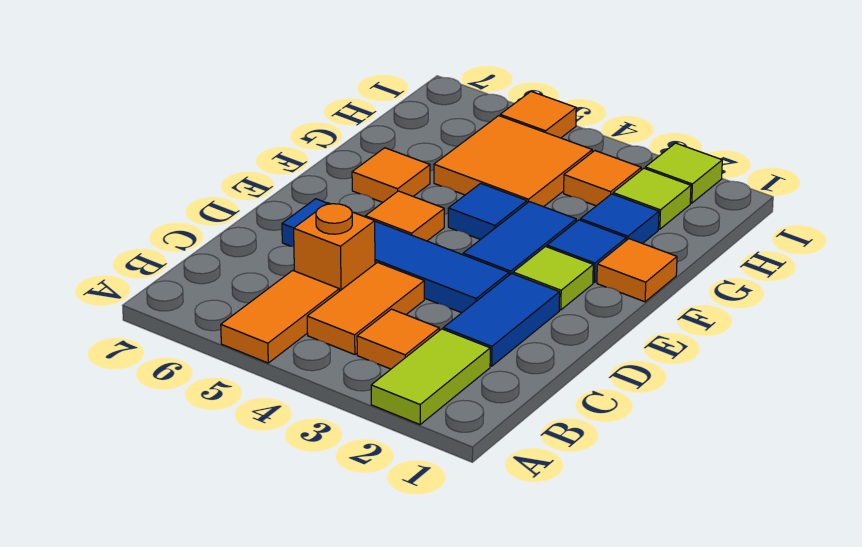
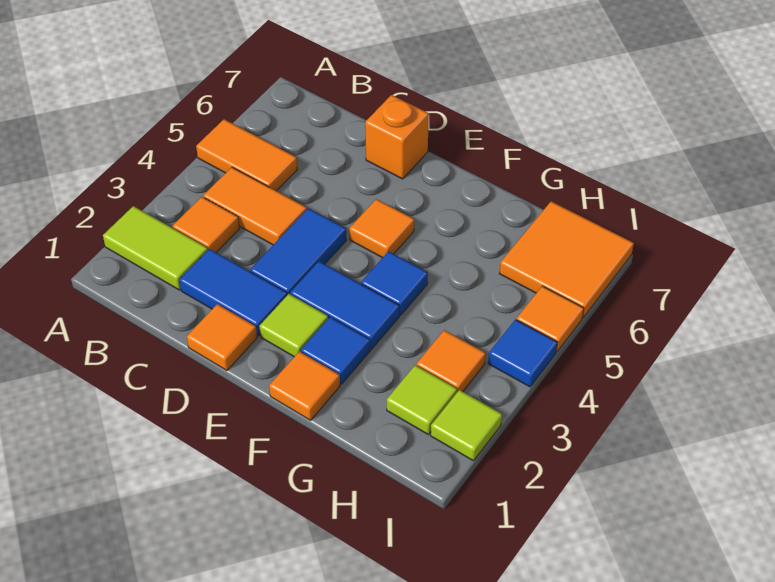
orange 1x1 brick [294,203,375,291] -> orange 1x1 brick moved to [365,95,429,179]
blue 1x4 tile [282,199,509,313] -> blue 1x2 tile [250,208,346,295]
orange 1x1 tile [352,148,430,203] -> orange 1x1 tile moved to [187,304,257,371]
blue 1x1 tile [580,194,659,244] -> blue 1x1 tile moved to [488,320,557,387]
orange 2x2 tile [434,116,592,207] -> orange 2x2 tile moved to [499,201,634,318]

